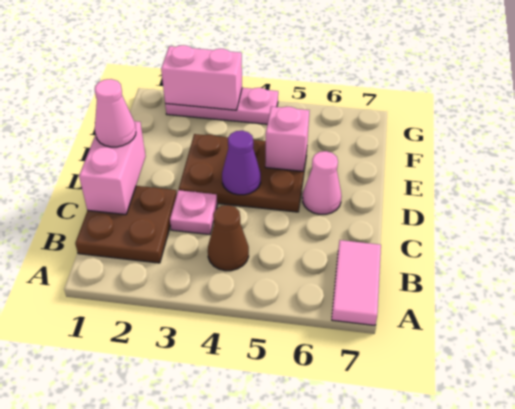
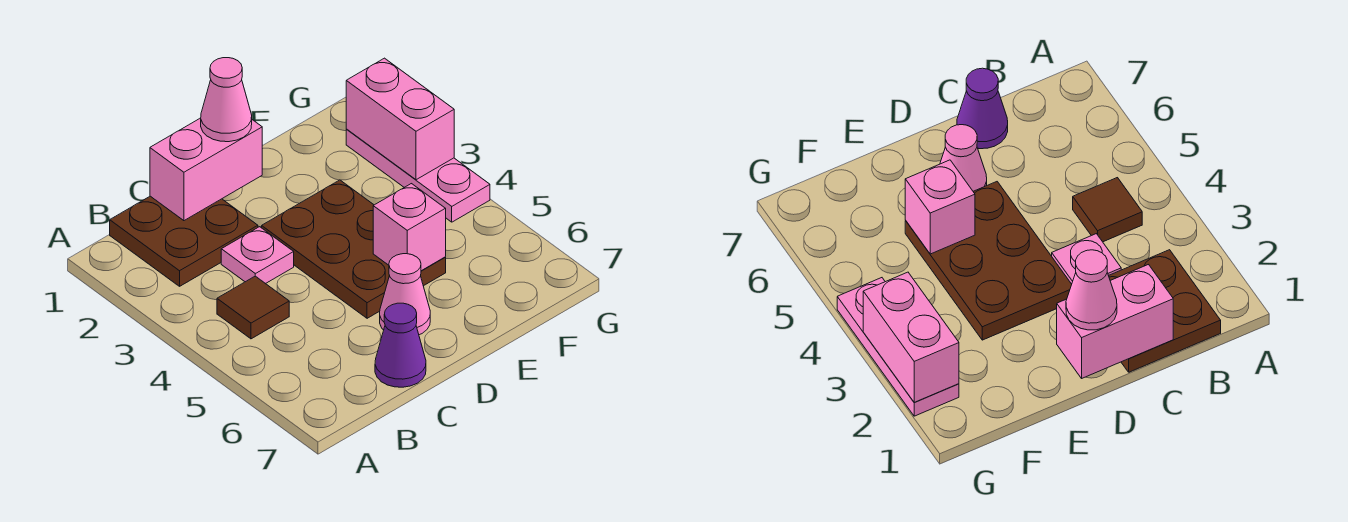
pink 1x2 tile [332,240,381,325] -> none
brown 1x1 cone [208,205,249,271] -> brown 1x1 tile [217,276,289,339]
purple 1x1 cone [222,131,261,195] -> purple 1x1 cone moved to [375,303,426,387]

